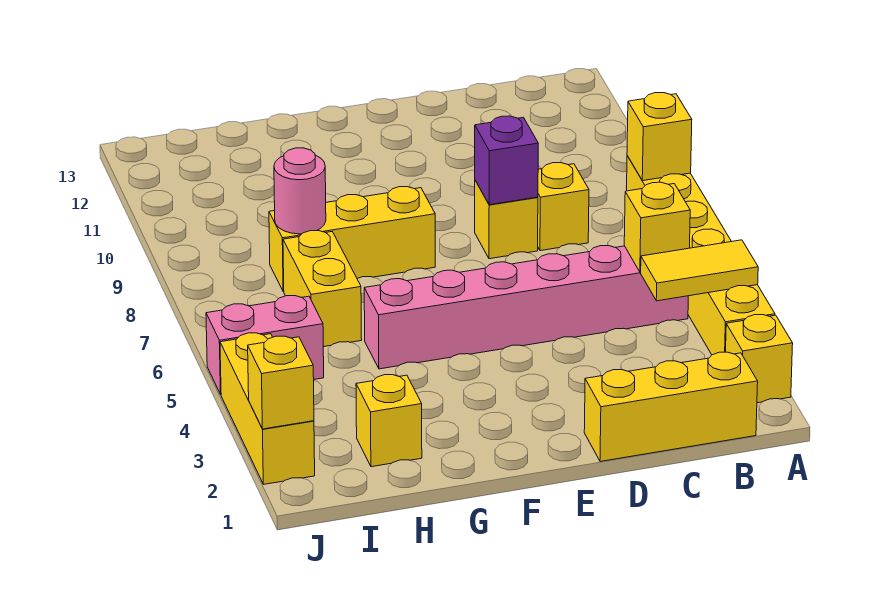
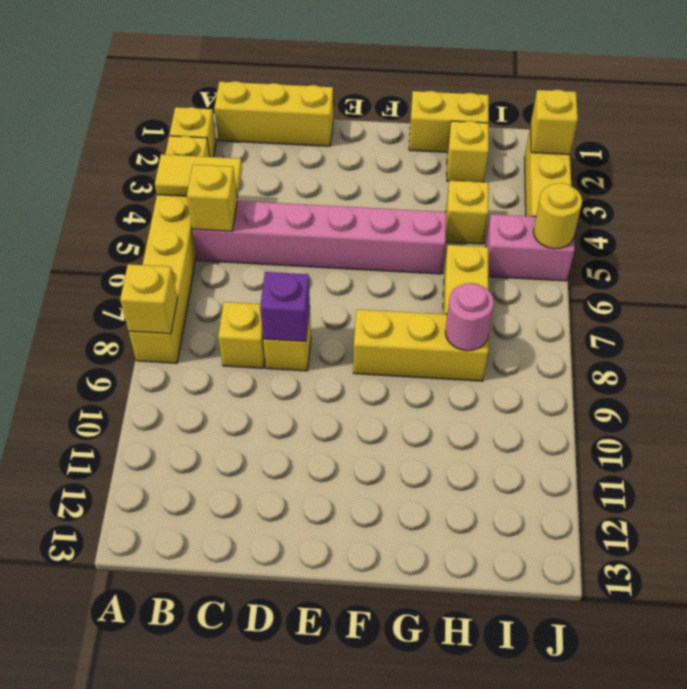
none -> yellow 1x2 brick [409,91,489,152]
none -> yellow 1x1 brick [446,181,489,244]
none -> yellow 1x1 round brick [533,183,582,249]

